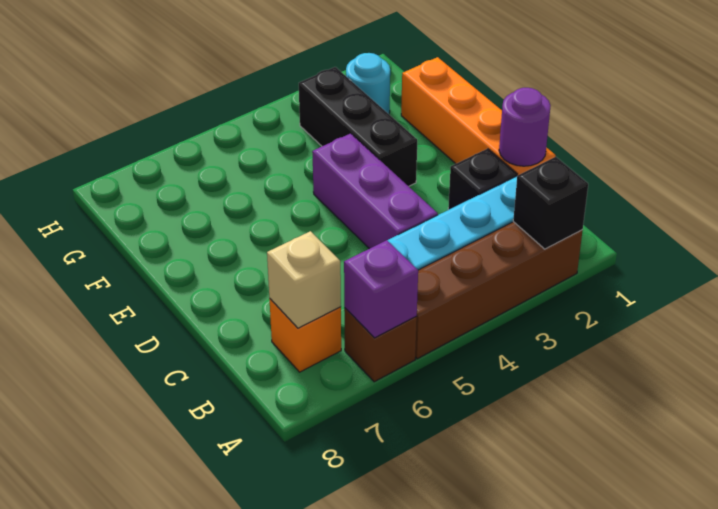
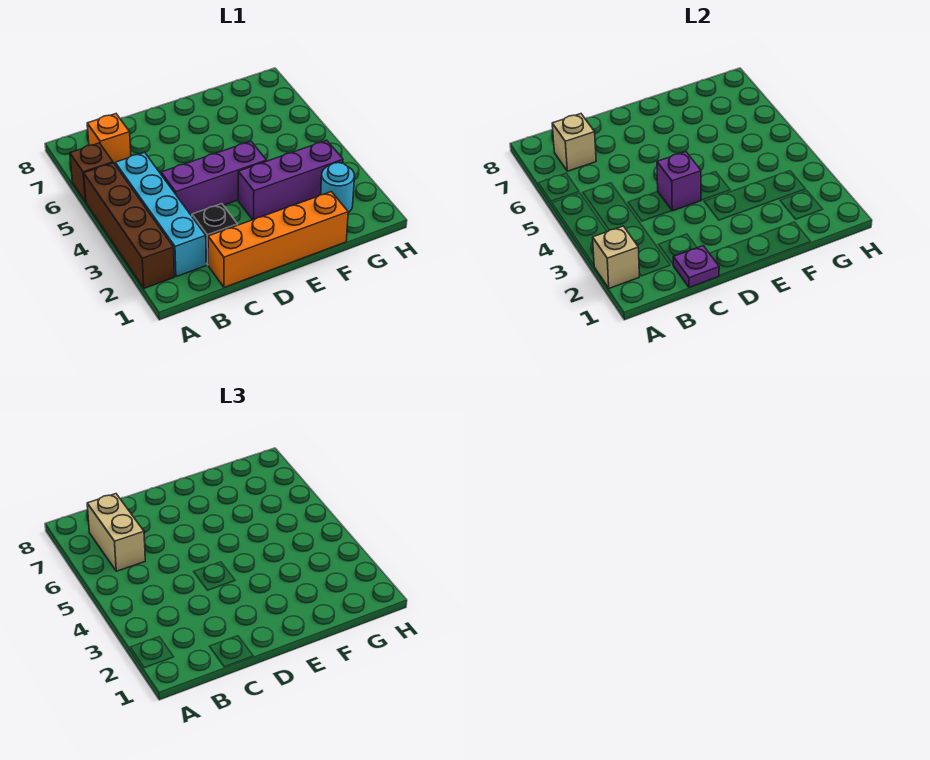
black 1x1 brick [513,157,588,249] -> tan 1x1 brick [593,226,639,288]
purple 1x1 brick [344,240,418,338] -> purple 1x1 brick moved to [657,152,701,211]
none -> tan 1x2 brick [87,494,145,571]
purple 1x1 round brick [499,88,551,166] -> purple 1x1 plate [673,246,719,287]
black 1x3 brick [299,67,417,186] -> purple 1x3 brick [238,140,343,220]

